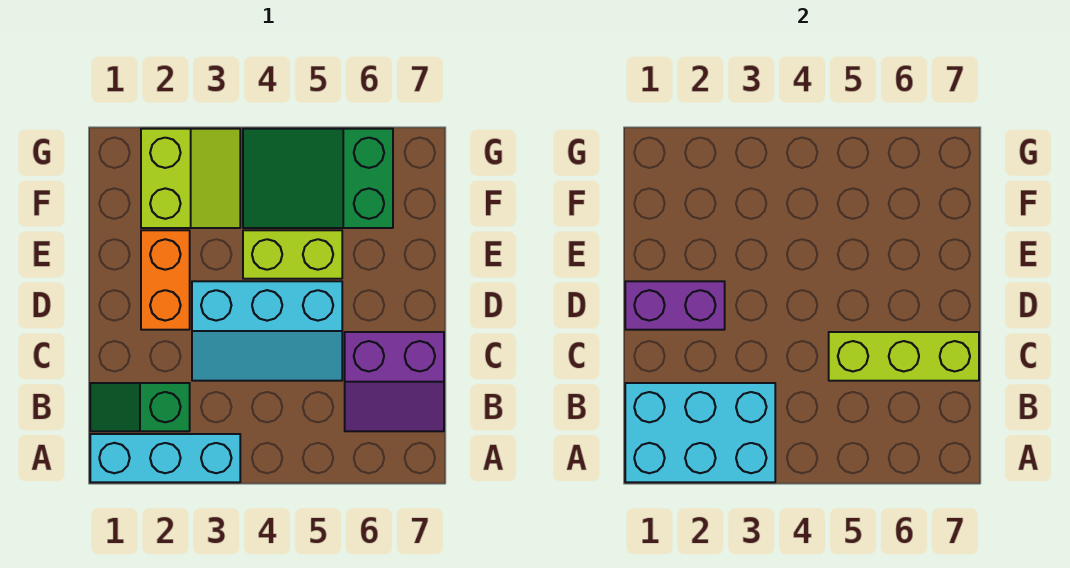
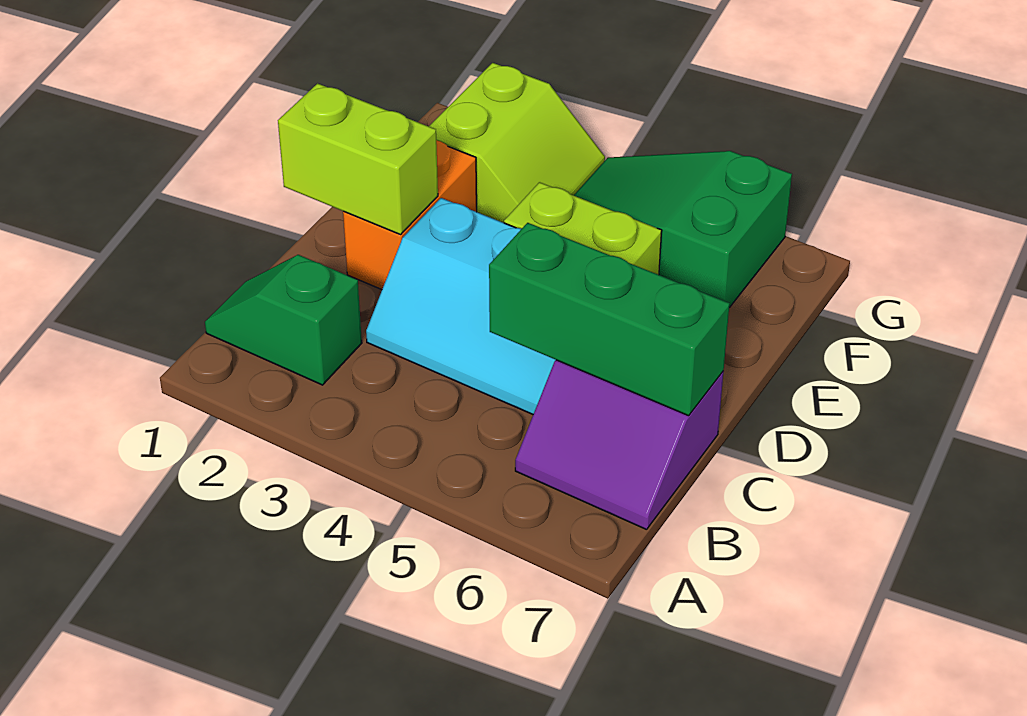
cyan 1x3 brick [90,434,240,482] -> none
cyan 2x3 brick [625,383,775,482] -> none
lime 1x3 brick [829,332,979,381] -> green 1x3 brick [489,223,730,416]
purple 1x2 brick [625,281,725,330] -> lime 1x2 brick [278,83,438,235]

